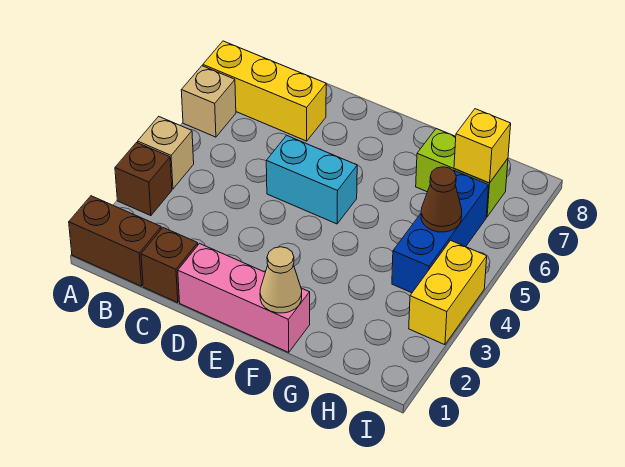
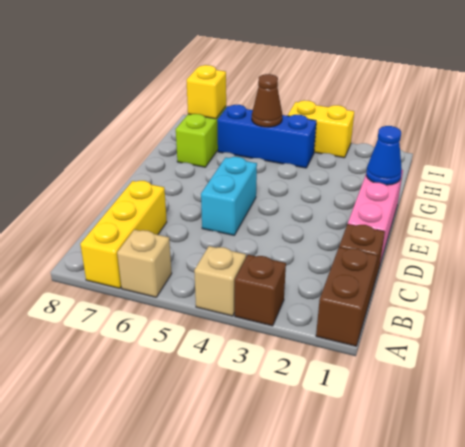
tan 1x1 cone [260,247,302,313] -> blue 1x1 cone [366,126,402,185]

